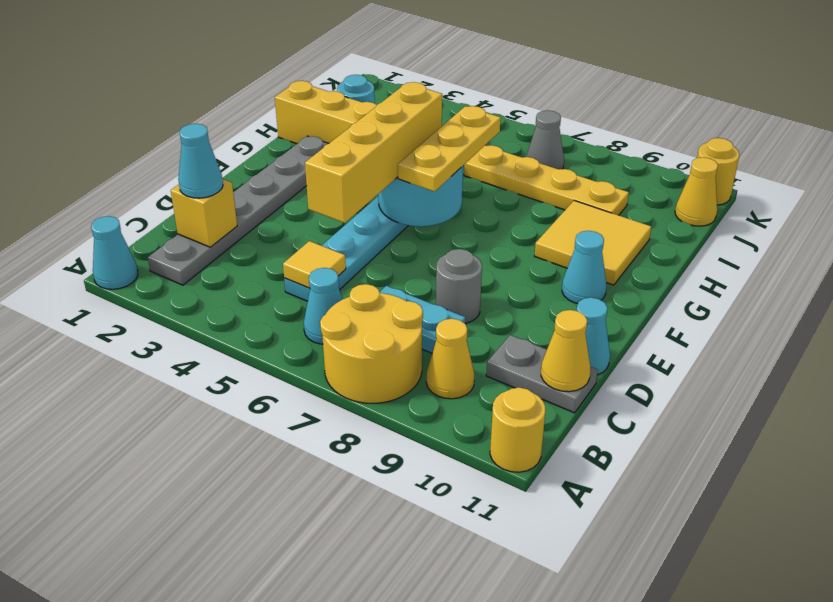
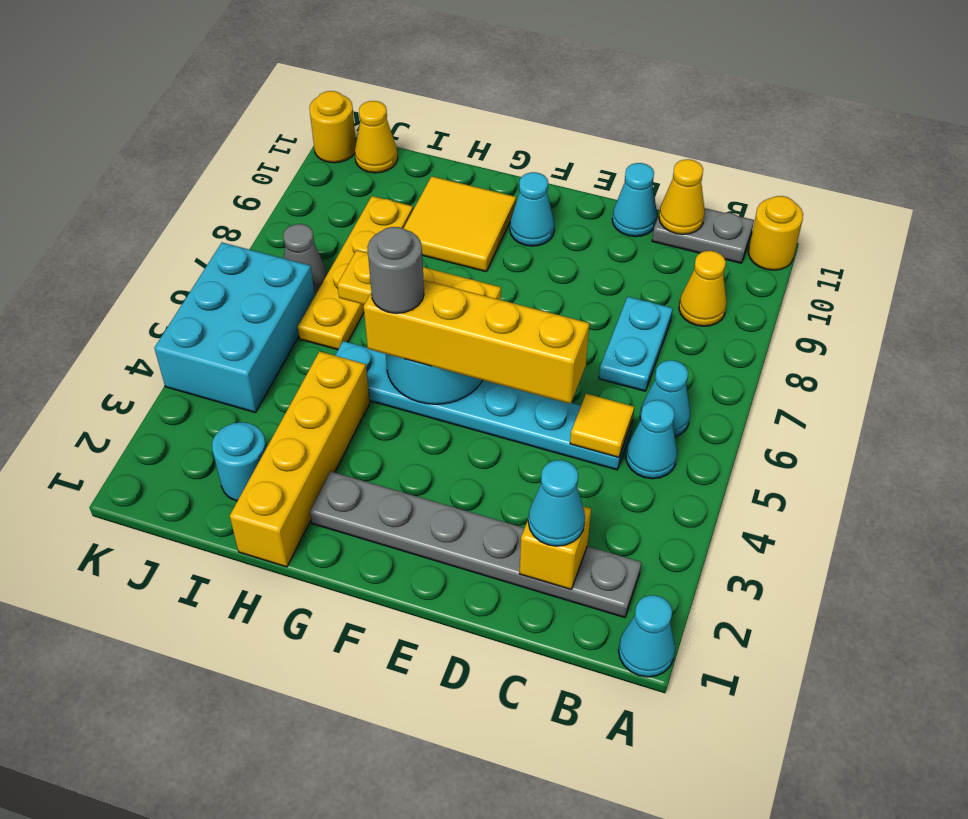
yellow 2x2 round brick [320,284,423,403] -> none
none -> cyan 1x1 cone [626,400,677,479]
grey 1x2 plate [486,335,598,413] -> grey 1x2 plate turned to [652,208,754,263]
grey 1x1 round brick [436,249,482,323] -> grey 1x1 round brick moved to [367,227,424,313]
none -> cyan 2x3 brick [154,243,315,413]

